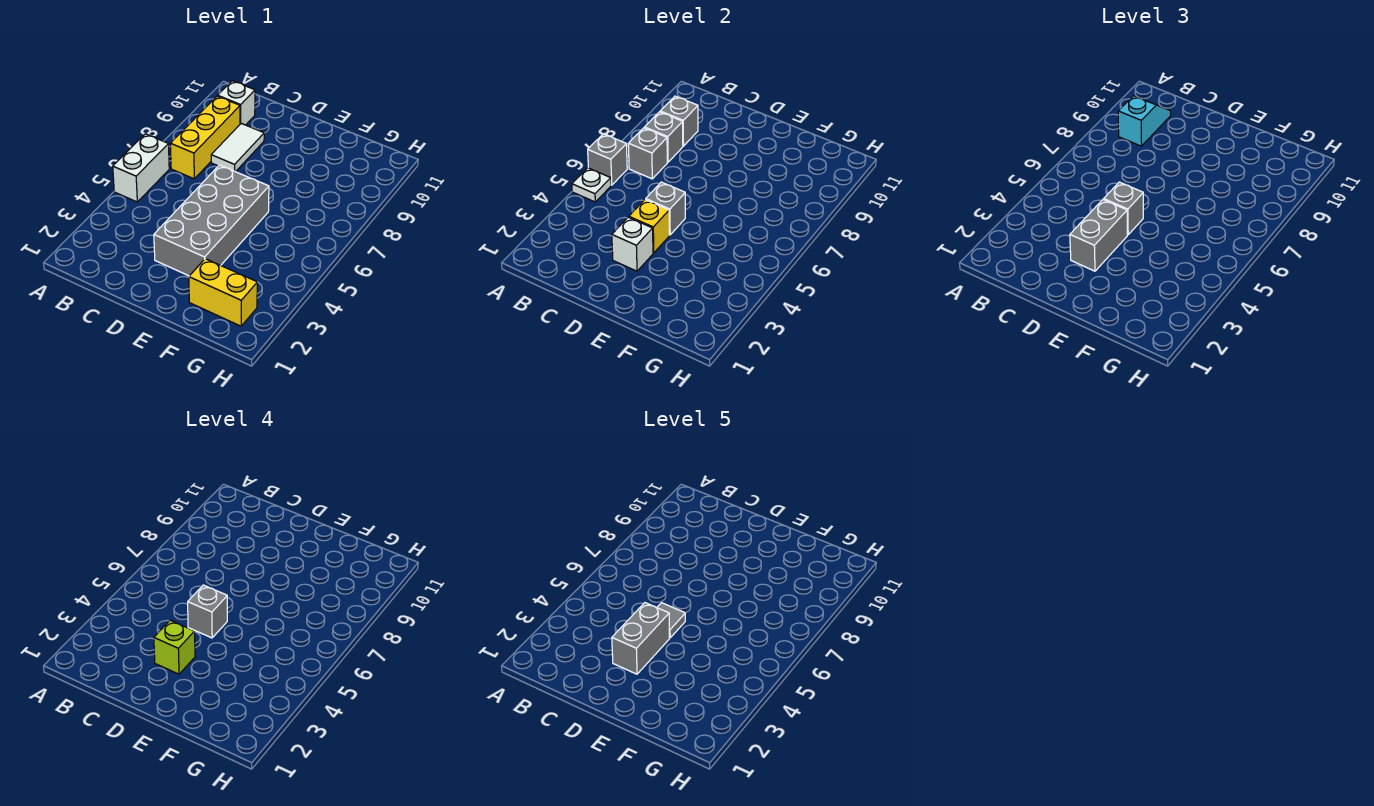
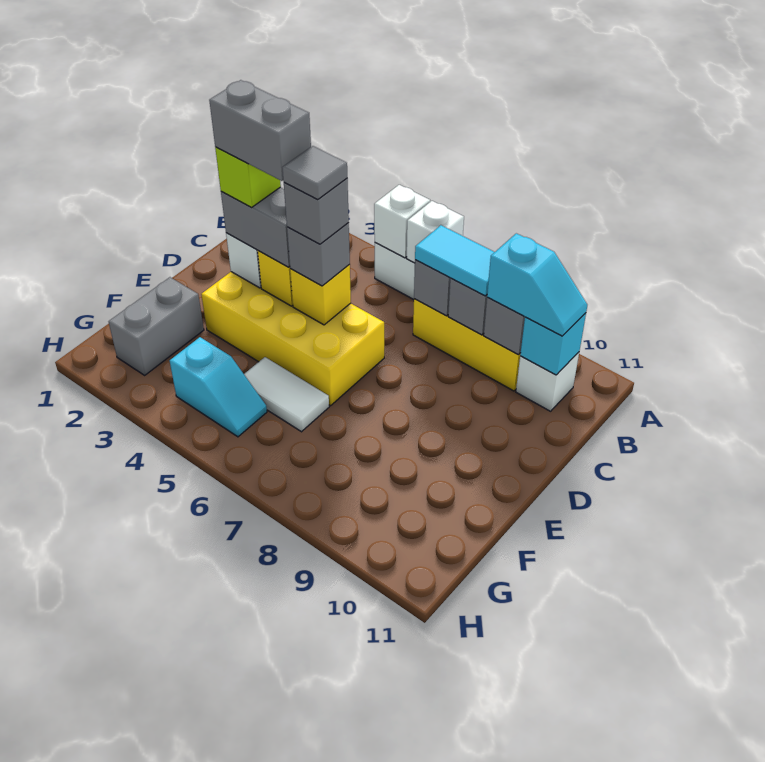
white 1x1 plate [572,168,611,202] -> white 1x1 brick [374,185,430,258]
grey 1x1 brick [588,134,627,185] -> white 1x1 brick [407,201,464,263]
none -> cyan 1x2 tile [415,225,494,296]
none -> cyan 1x1 brick [520,313,586,375]
white 1x2 tile [211,123,264,172] -> white 1x2 tile moved to [244,357,329,432]
grey 2x4 brick [154,165,269,276] -> yellow 2x4 brick [201,272,384,406]
grey 1x1 brick [646,182,685,235] -> yellow 1x1 brick [290,265,351,325]
yellow 1x2 brick [189,259,257,326] -> grey 1x2 brick [109,277,204,375]
none -> cyan 1x2 slope [170,337,267,437]

